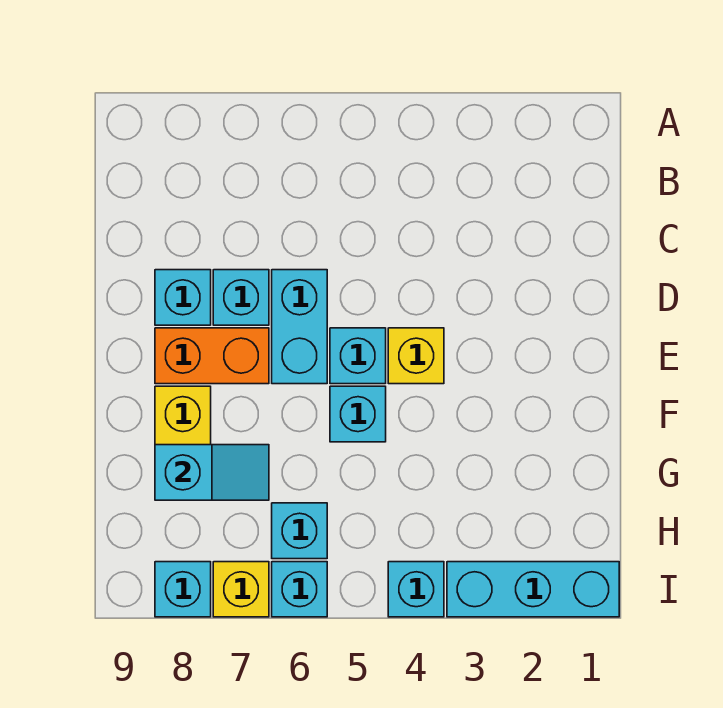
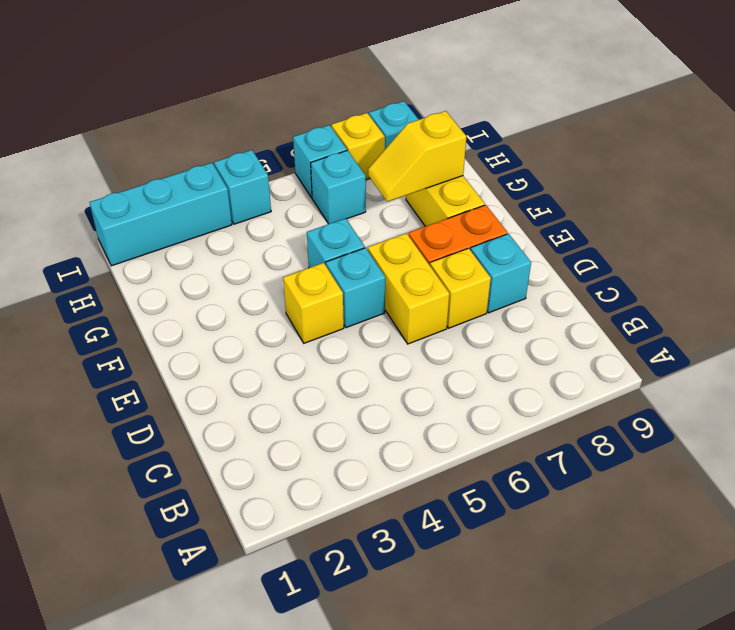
cyan 1x2 brick [272,270,327,384] -> yellow 1x2 brick [368,233,449,344]
cyan 1x1 brick [213,270,269,325] -> yellow 1x1 brick [430,248,491,328]
cyan 1x2 slope [155,445,269,500] -> yellow 1x2 slope [368,111,466,202]

